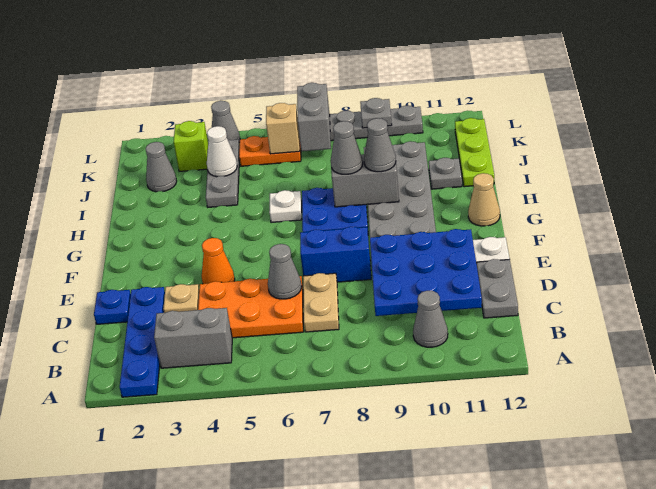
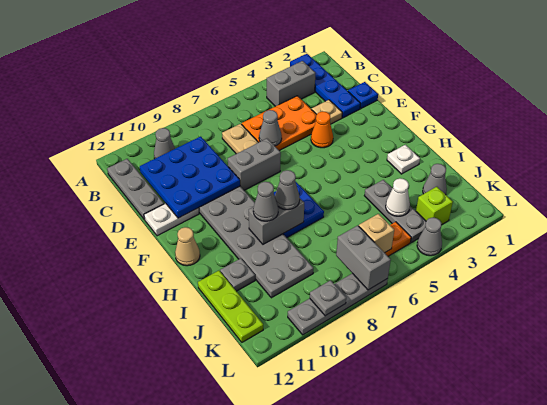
grey 1x2 plate [477,259,518,318] -> grey 1x3 plate [107,159,164,219]
blue 1x2 brick [300,227,371,282] -> grey 1x2 brick [228,139,281,190]
white 1x1 plate [269,190,302,223] -> white 1x1 plate moved to [387,145,420,174]

